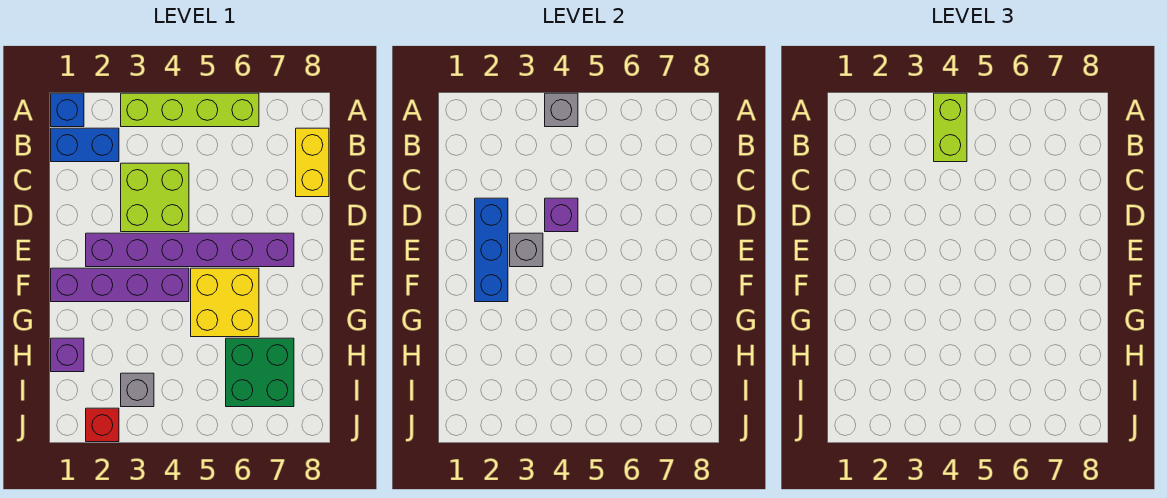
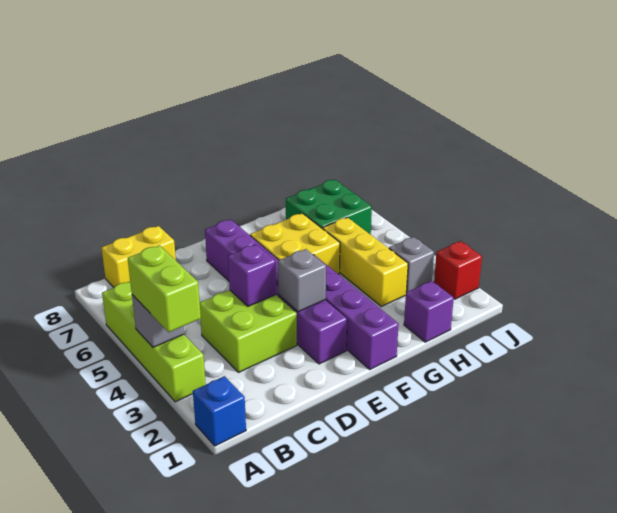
lime 1x2 brick [934,93,967,162] -> lime 1x2 brick turned to [128,245,201,332]
blue 1x2 brick [51,128,119,162] -> none
blue 1x3 brick [475,198,508,302] -> none
none -> yellow 1x3 brick [323,217,408,306]

